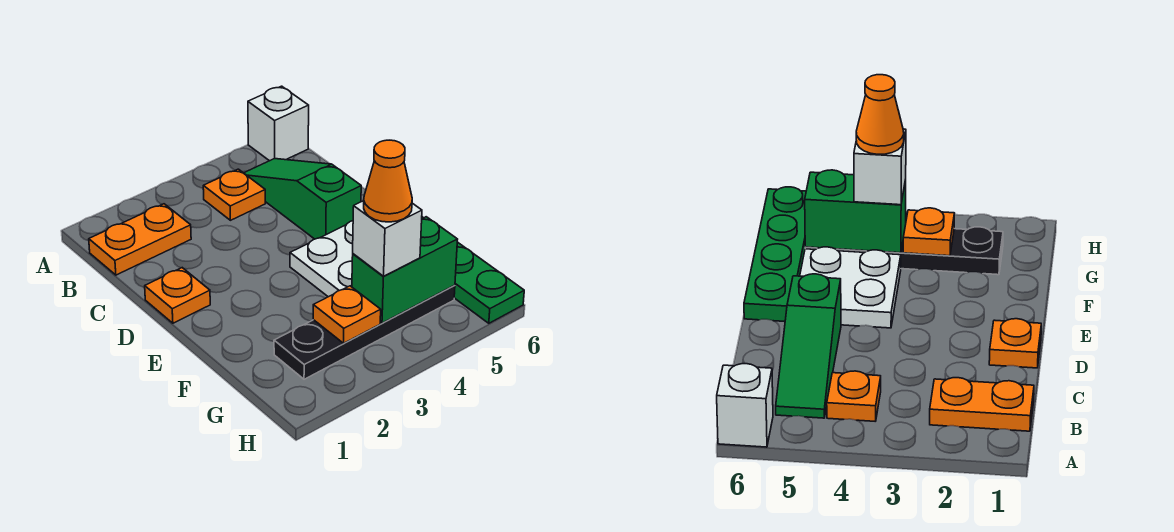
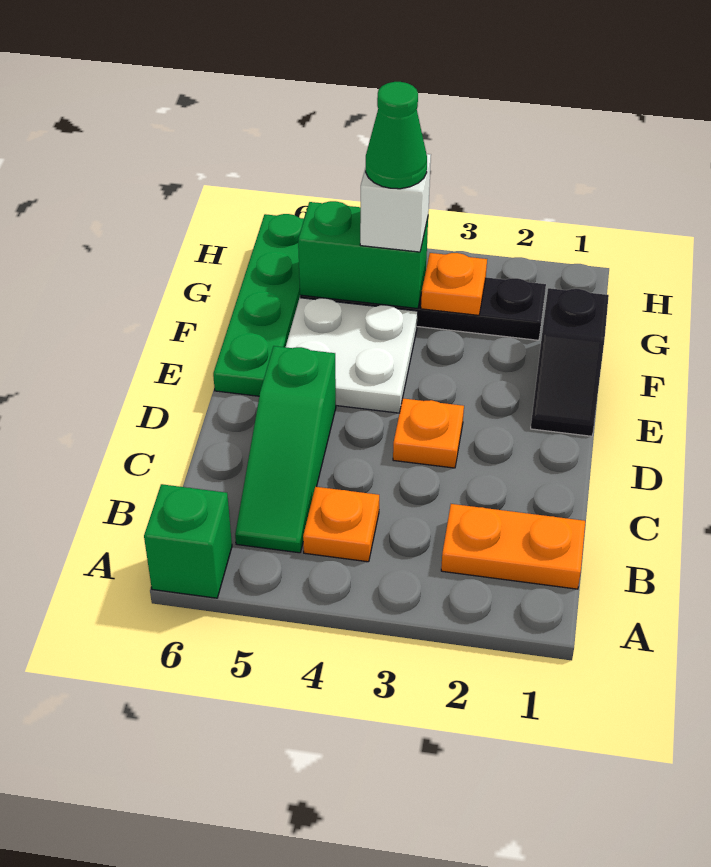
white 1x1 brick [248,86,309,161] -> green 1x1 brick [144,484,232,598]
orange 1x1 plate [145,268,210,323] -> orange 1x1 plate moved to [393,398,464,468]
none -> black 1x2 slope [531,288,609,436]
orange 1x1 cone [364,140,412,222] -> green 1x1 cone [366,82,427,189]

